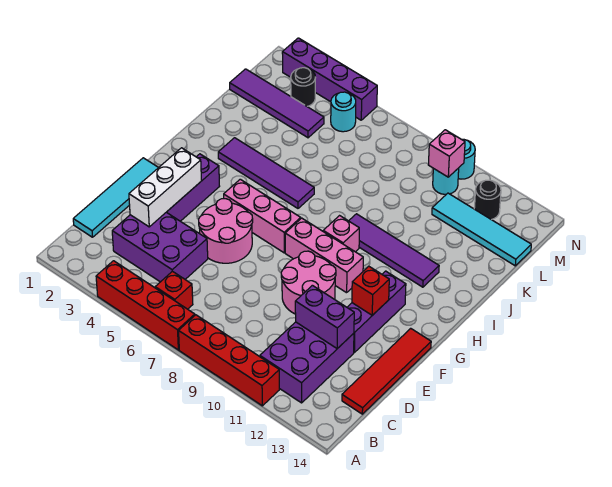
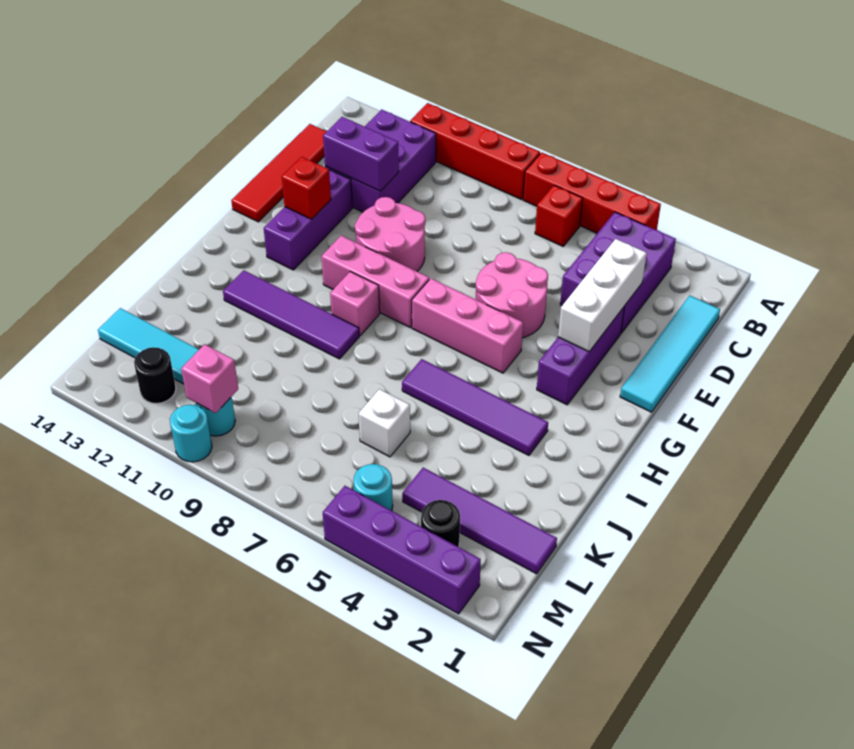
purple 2x3 brick [112,212,208,282] -> purple 2x3 brick turned to [560,212,676,333]
none -> white 1x1 brick [358,389,410,457]

